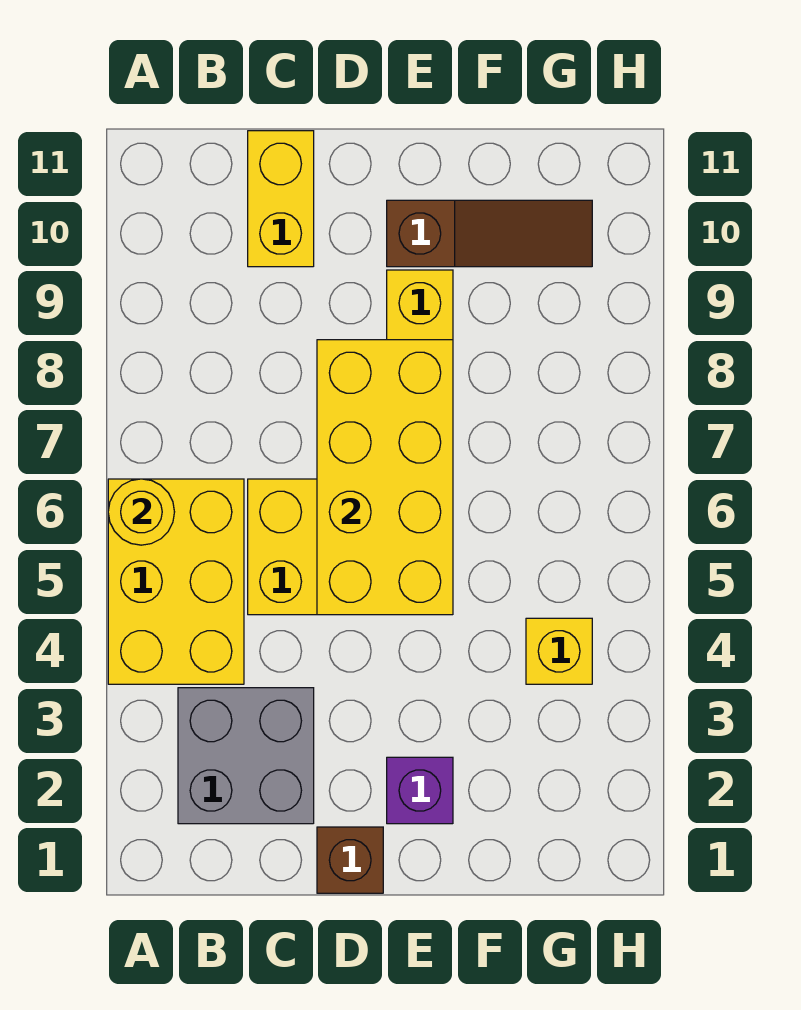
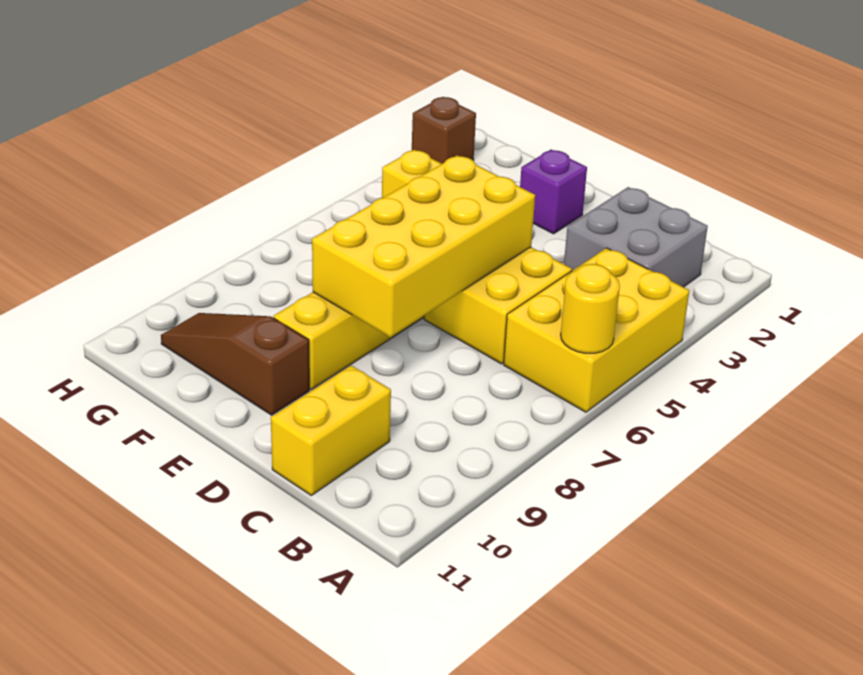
brown 1x1 brick [317,827,383,893] -> brown 1x1 brick moved to [412,97,476,164]

